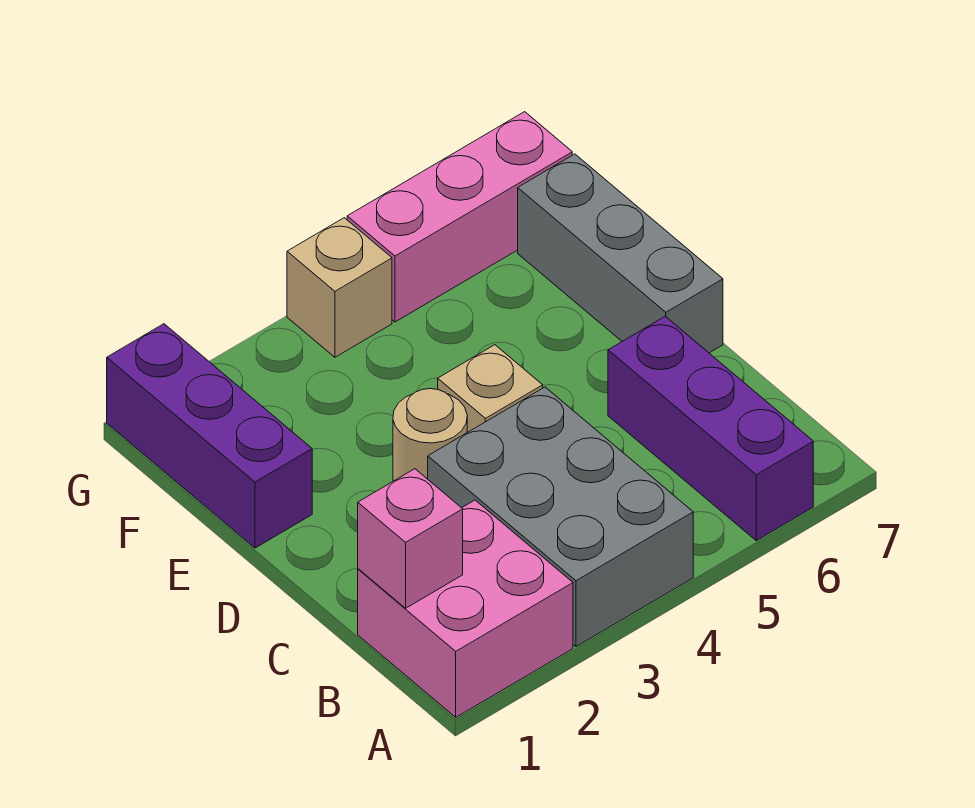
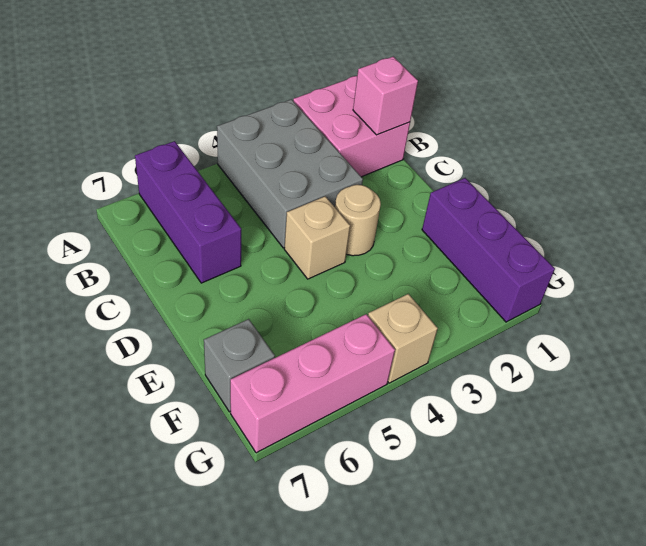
grey 1x3 brick [518,154,723,353] -> grey 1x1 brick [204,319,275,412]

